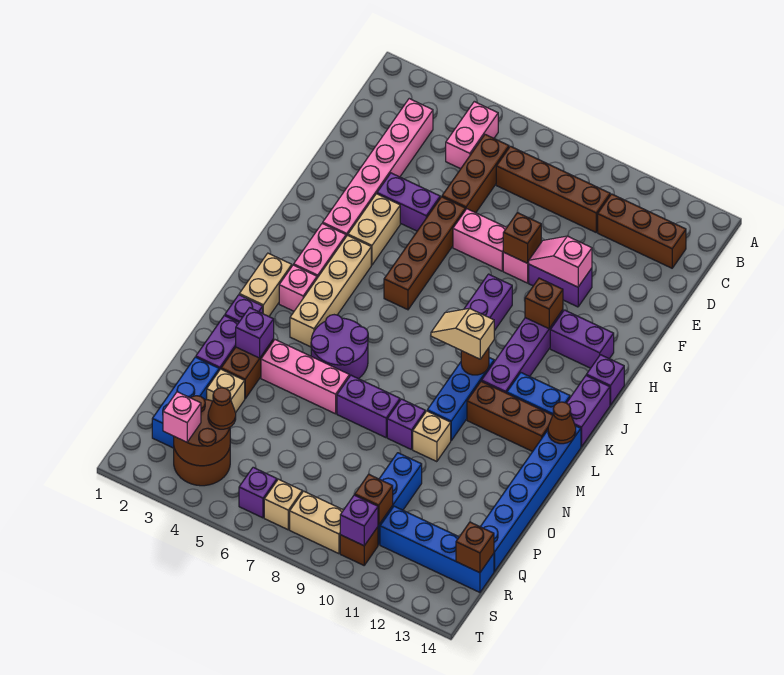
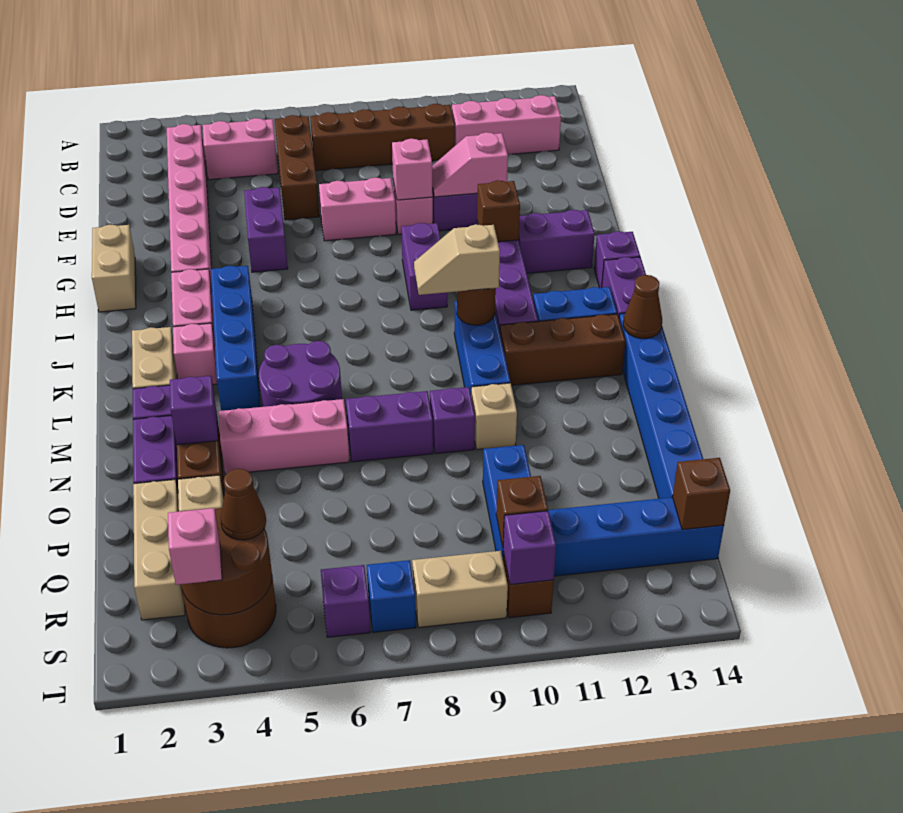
pink 1x2 brick [446,102,498,169] -> pink 1x2 brick turned to [203,118,278,180]
brown 1x3 brick [598,194,686,268] -> pink 1x3 brick [452,95,561,154]
purple 1x2 brick [377,173,440,231] -> purple 1x2 brick turned to [244,187,288,272]
brown 1x4 brick [384,197,465,310] -> none
brown 1x1 brick [503,213,541,263] -> pink 1x1 brick [392,139,433,200]
tan 1x2 brick [348,194,400,265] -> tan 1x2 brick moved to [92,225,136,312]
tan 1x4 brick [290,235,371,347] -> blue 1x4 brick [211,266,260,411]
blue 1x3 brick [152,357,219,448] -> tan 1x3 brick [133,480,185,620]
tan 1x1 brick [264,479,302,530] -> blue 1x1 brick [367,560,416,632]

